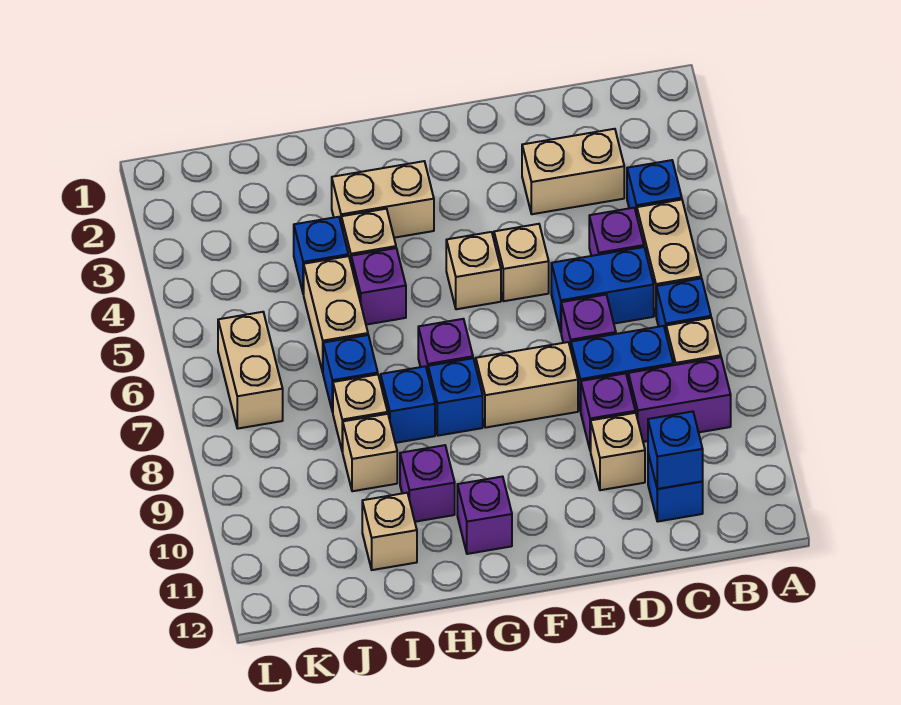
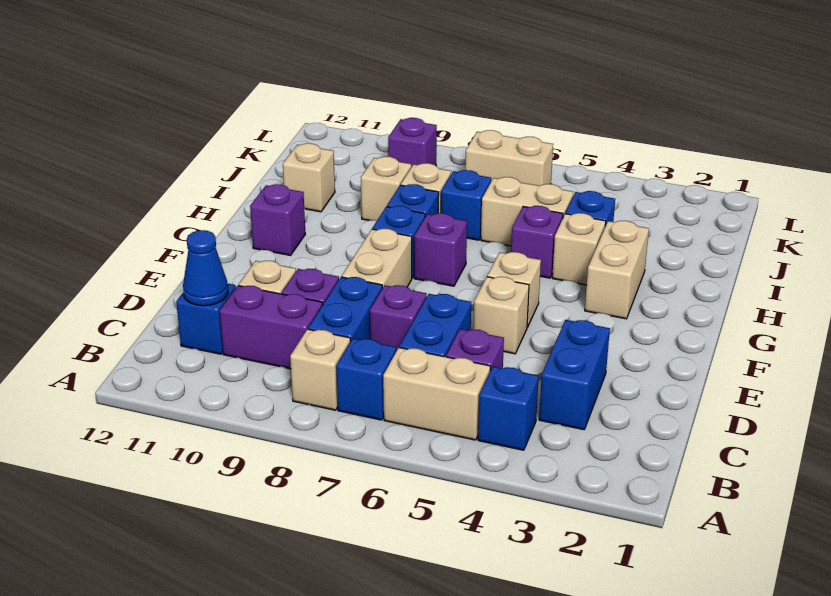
purple 1x2 brick [628,357,731,442] -> purple 1x2 brick turned to [220,286,322,369]
tan 1x2 brick [522,129,624,214] -> blue 1x2 brick [539,320,610,430]
blue 1x1 brick [648,411,703,489] -> blue 1x1 cone [183,230,228,306]
purple 1x1 brick [400,445,455,522] -> purple 1x1 brick moved to [388,118,437,167]

